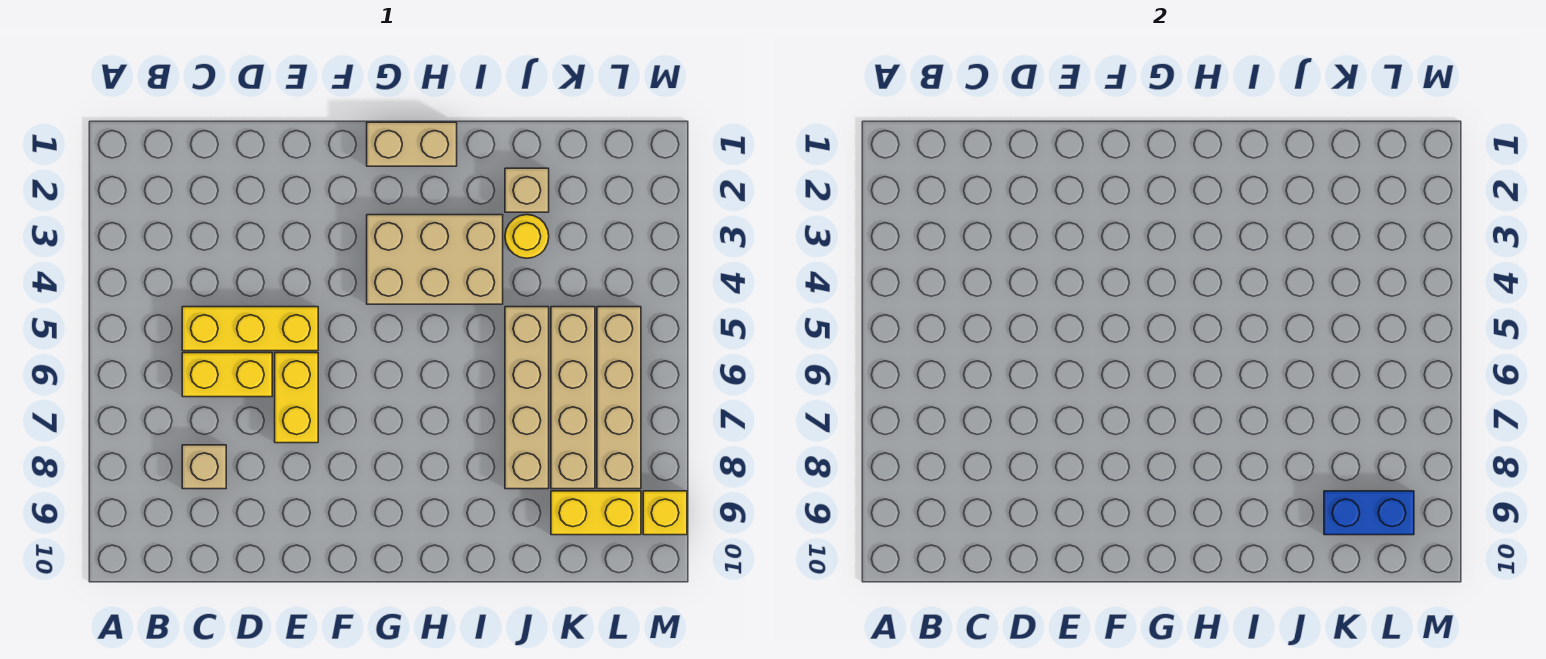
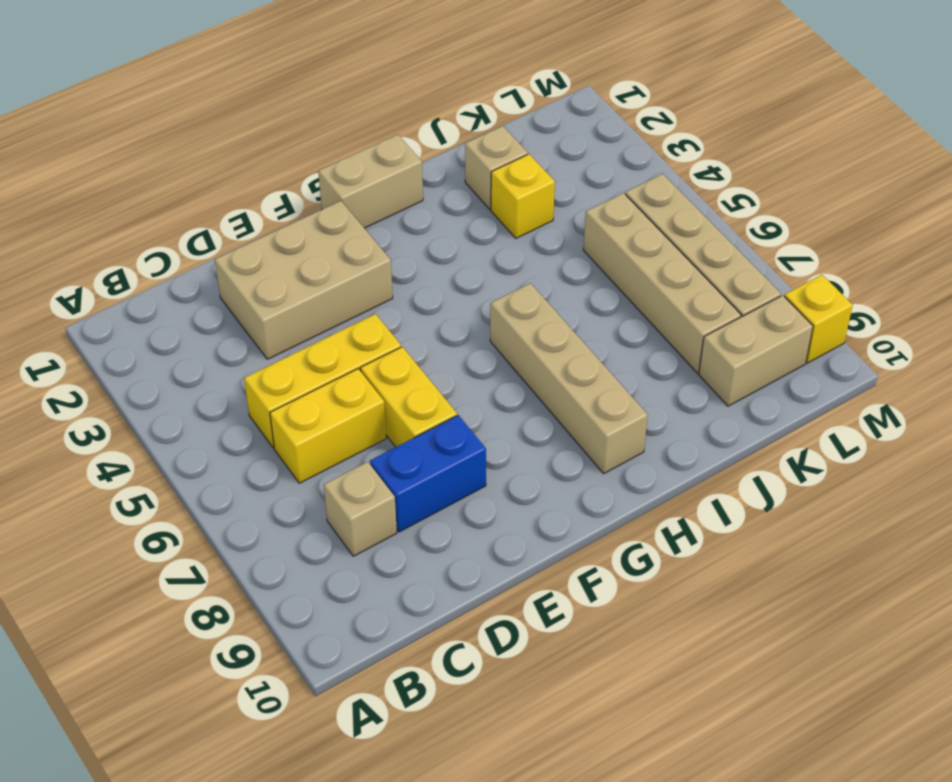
tan 2x3 brick [367,215,503,304] -> tan 2x3 brick moved to [215,201,393,359]
yellow 1x1 round brick [505,215,549,258] -> yellow 1x1 brick [491,154,555,238]
tan 1x4 brick [505,307,549,489] -> tan 1x4 brick moved to [490,283,648,473]
yellow 1x2 brick [551,491,641,535] -> tan 1x2 brick [699,295,813,406]
blue 1x2 brick [1324,491,1414,535] -> blue 1x2 brick moved to [370,415,486,532]

